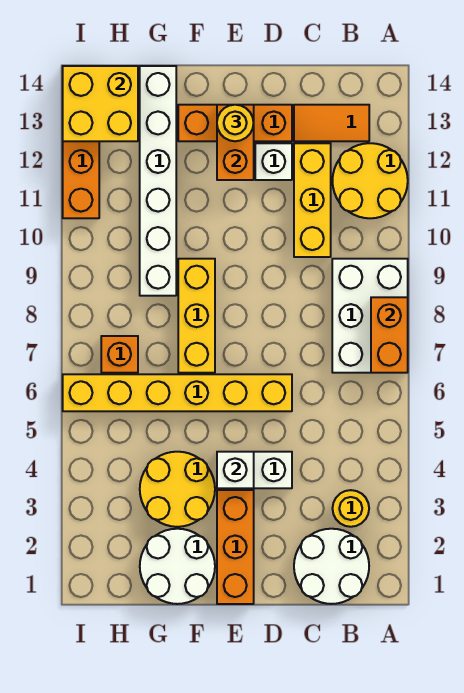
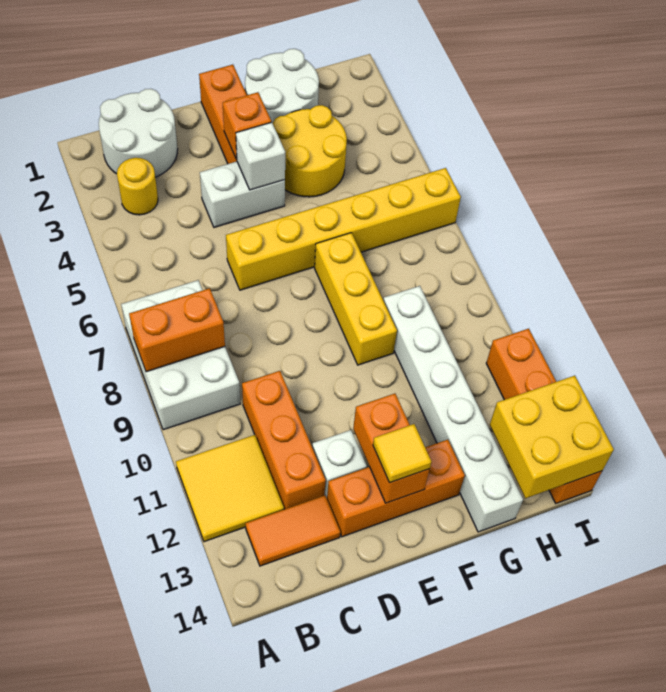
orange 1x2 brick [371,297,408,373] -> orange 1x2 brick turned to [129,288,225,372]
yellow 2x2 round brick [333,143,408,218] -> yellow 2x2 tile [176,435,284,542]
yellow 1x3 brick [294,143,331,257] -> orange 1x3 brick [242,371,326,509]
yellow 1x1 round brick [217,105,254,141] -> yellow 1x1 tile [373,424,431,483]
orange 1x1 brick [101,336,138,373] -> orange 1x1 brick moved to [223,92,271,160]

